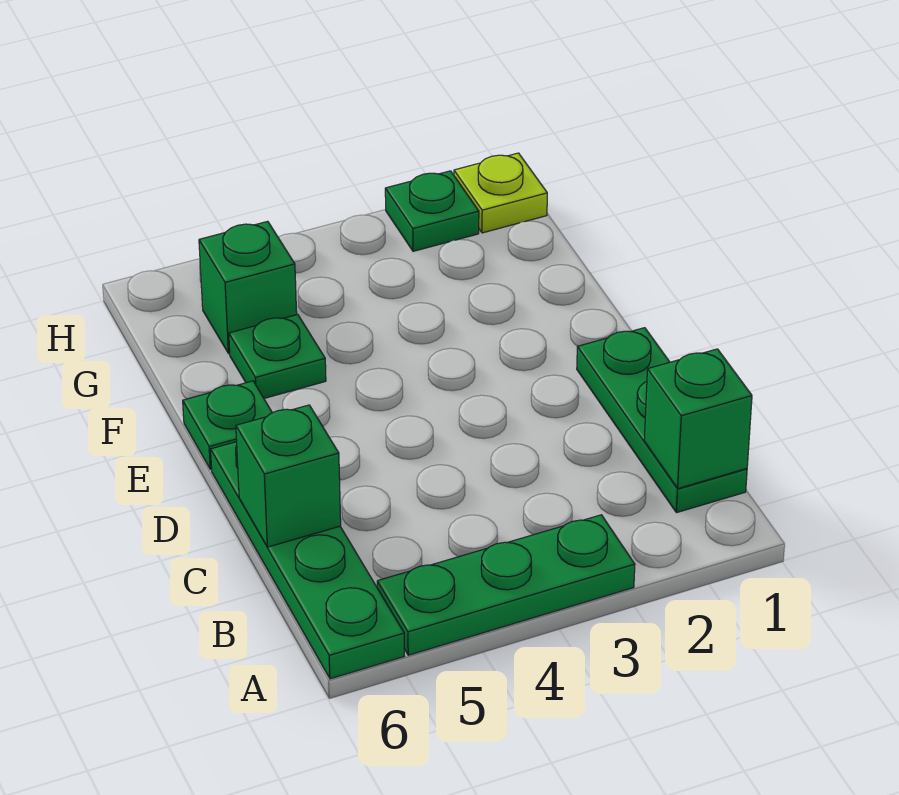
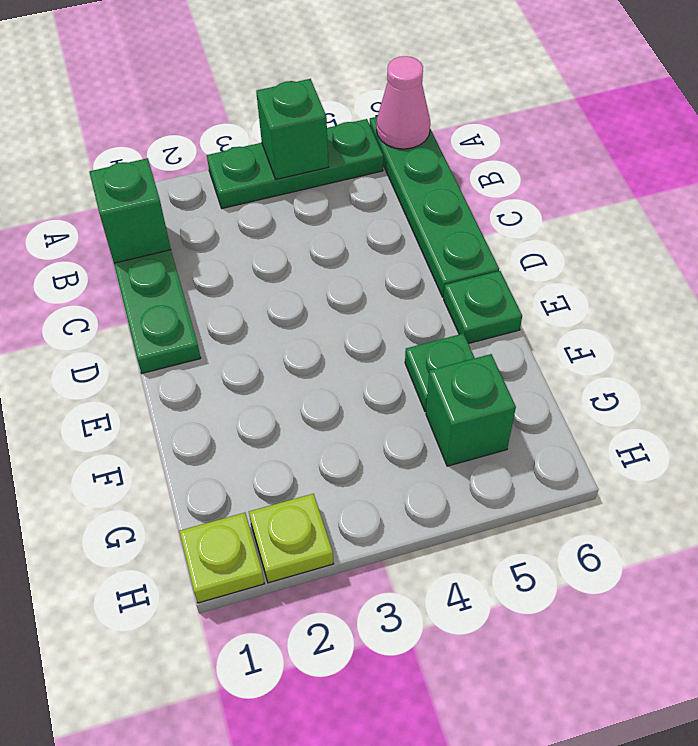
none -> pink 1x1 cone [376,56,430,149]
green 1x1 brick [236,405,341,547] -> green 1x1 brick moved to [256,79,328,179]
green 1x1 plate [385,171,479,251] -> lime 1x1 plate [249,494,334,583]

